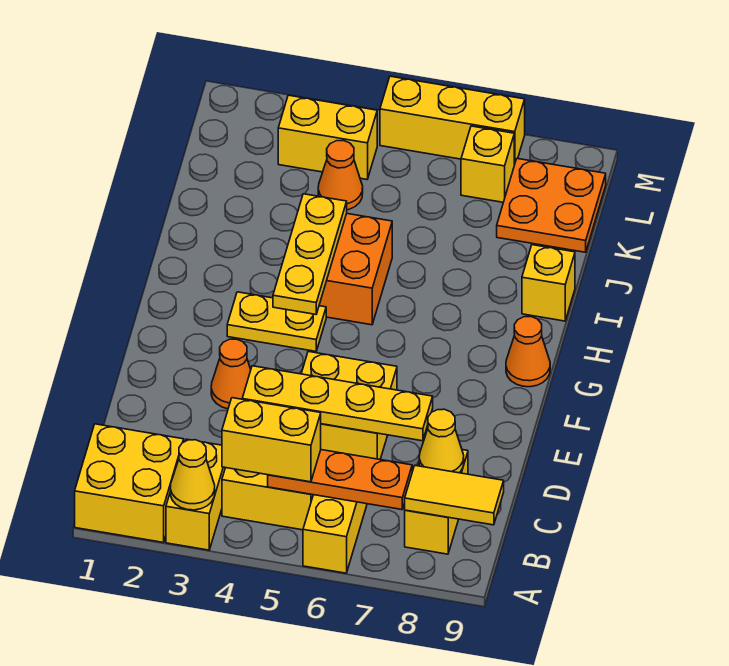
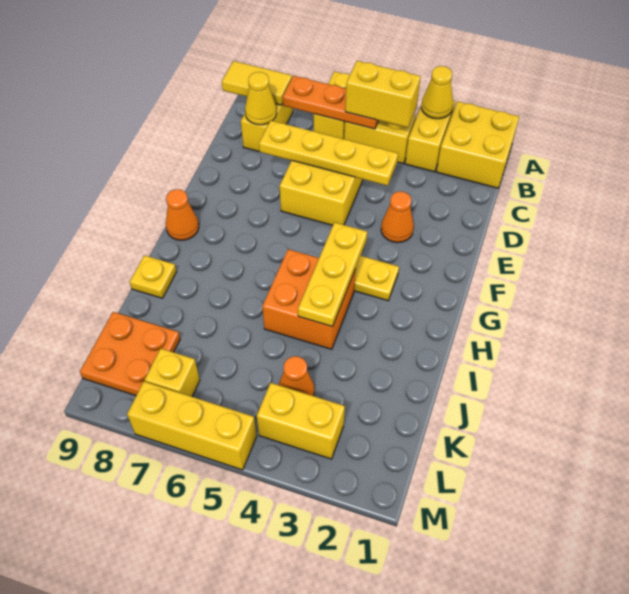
yellow 1x1 brick [522,245,575,321] -> yellow 1x1 plate [130,255,176,298]

